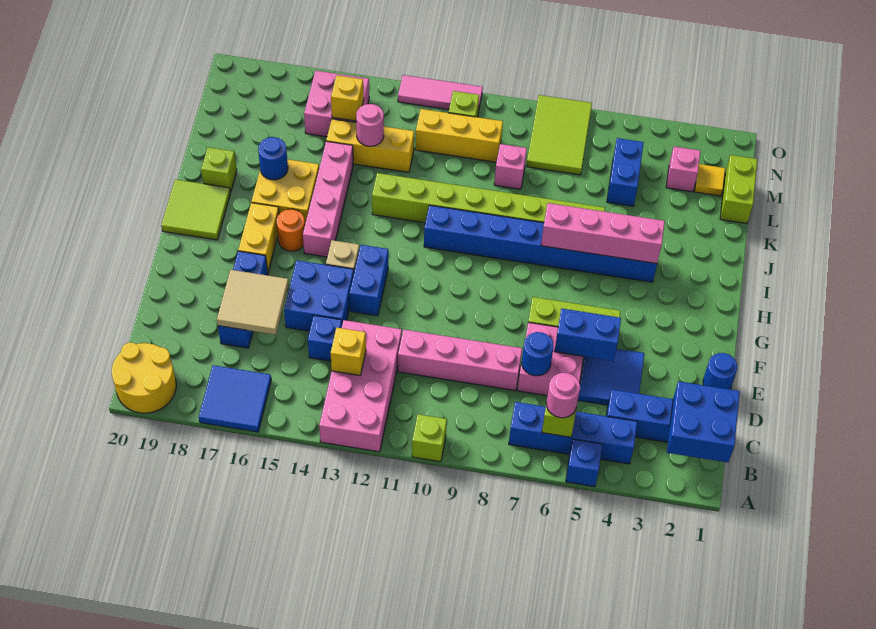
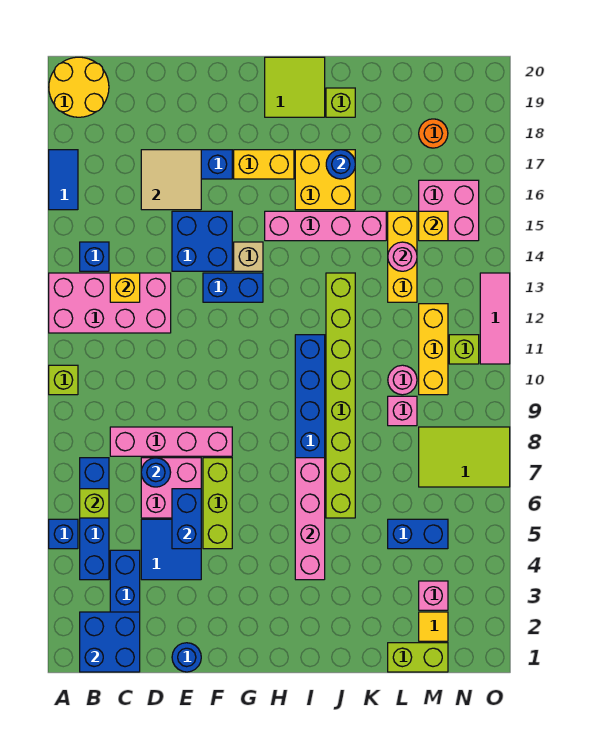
blue 2x2 tile [199,365,271,432] -> blue 1x2 tile [49,150,78,210]
pink 1x1 round brick [547,373,580,418] -> pink 1x1 round brick moved to [388,365,417,395]
pink 1x4 brick [398,330,522,391] -> pink 1x4 brick turned to [110,427,232,456]
blue 1x1 brick [308,315,342,361] -> blue 1x1 brick moved to [80,242,109,271]
orange 1x1 round brick [277,209,305,251] -> orange 1x1 round brick moved to [419,119,448,148]

